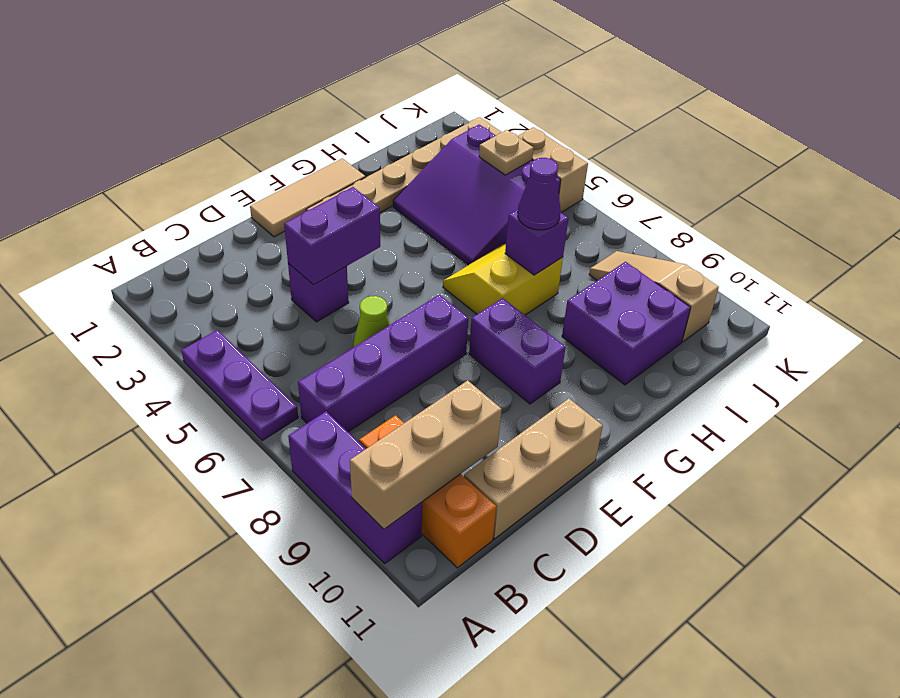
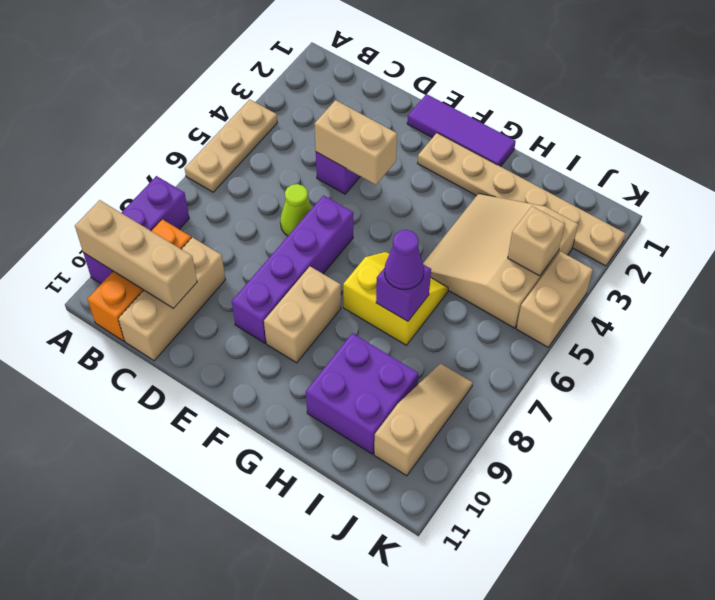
purple 1x3 plate [181,330,298,441] -> tan 1x3 plate [185,99,277,192]
purple 1x4 brick [298,295,468,432] -> purple 1x4 brick turned to [232,195,353,343]
tan 1x3 brick [464,398,603,539] -> tan 1x3 brick turned to [118,237,226,361]
purple 1x2 brick [284,187,380,285] -> tan 1x2 brick [315,100,397,185]
tan 1x3 tile [250,159,366,237] -> purple 1x3 tile [407,94,516,167]
purple 1x2 brick [469,298,566,404] -> tan 1x2 brick [264,267,341,363]
purple 3x3 slope [393,125,561,265] -> tan 3x3 slope [423,193,578,328]
tan 1x1 plate [479,130,533,175] -> tan 1x1 brick [508,206,565,276]

